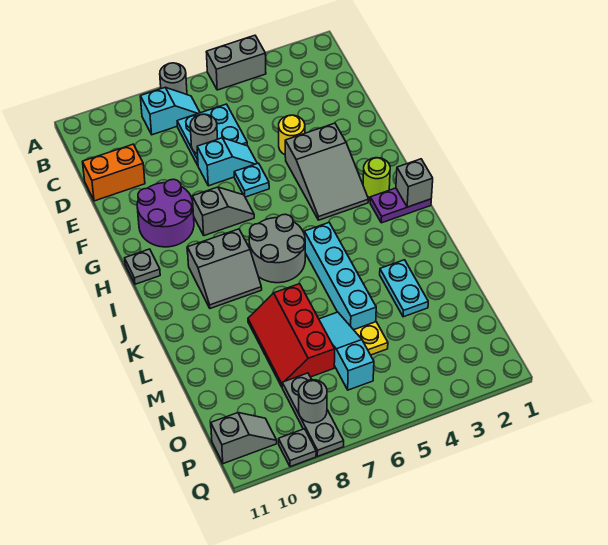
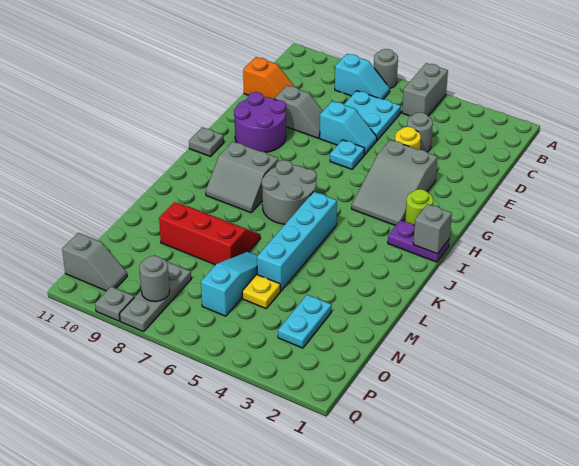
grey 1x2 brick [206,35,266,90] -> grey 1x2 brick turned to [402,63,448,116]
grey 1x1 round brick [190,114,218,154] -> grey 1x1 round brick moved to [407,112,433,152]
orange 1x2 brick [83,144,145,201] -> orange 1x2 slope [243,57,295,99]
grey 1x2 slope [192,187,254,236] -> grey 1x2 slope moved to [274,85,323,138]
cyan 1x2 plate [380,260,428,317] -> cyan 1x2 plate moved to [278,295,332,348]
red 2x3 slope [248,284,335,387] -> red 2x3 slope turned to [159,202,260,265]

